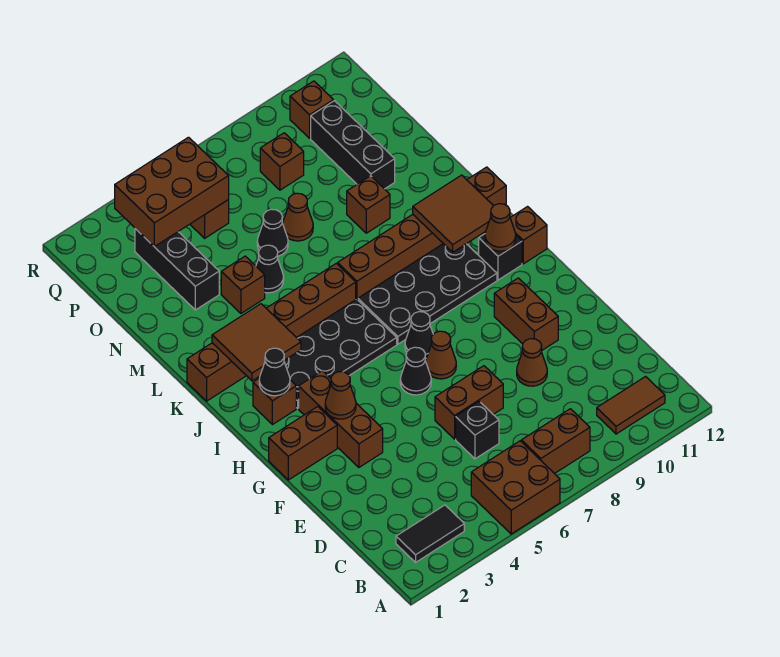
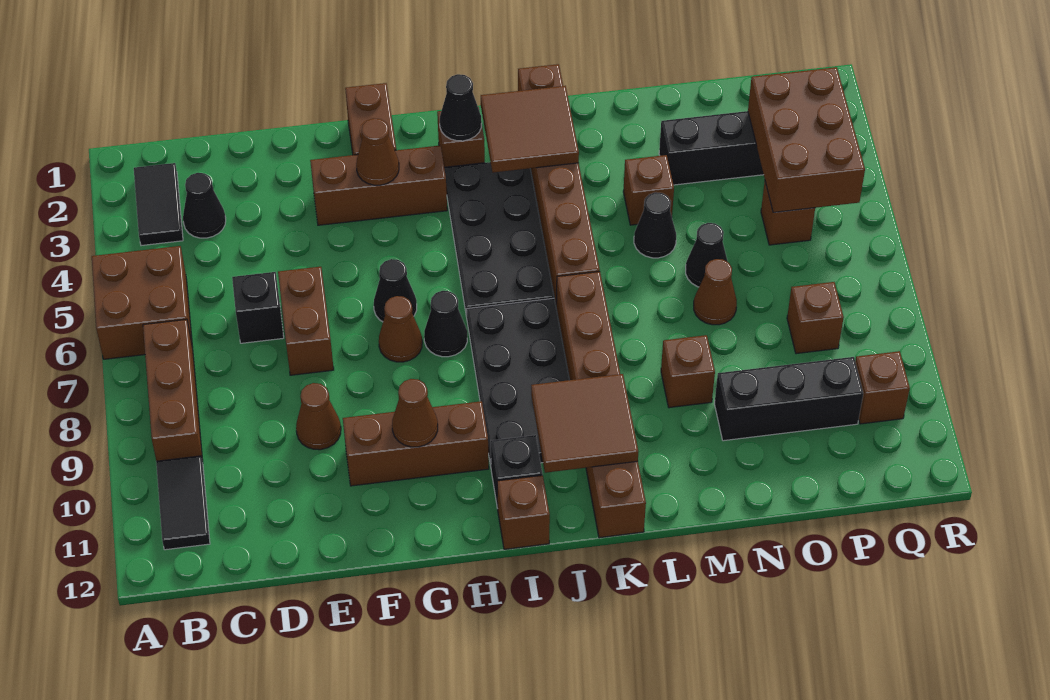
brown 1x2 brick [521,409,590,474] -> brown 1x3 brick [143,319,203,461]
brown 1x2 tile [597,377,665,434] -> black 1x2 tile [156,456,210,550]
none -> black 1x1 cone [183,173,226,238]
brown 1x2 brick [494,278,558,351] -> brown 1x3 brick [343,401,489,486]
brown 1x1 cone [485,204,516,251] -> brown 1x1 cone moved to [392,379,438,447]

